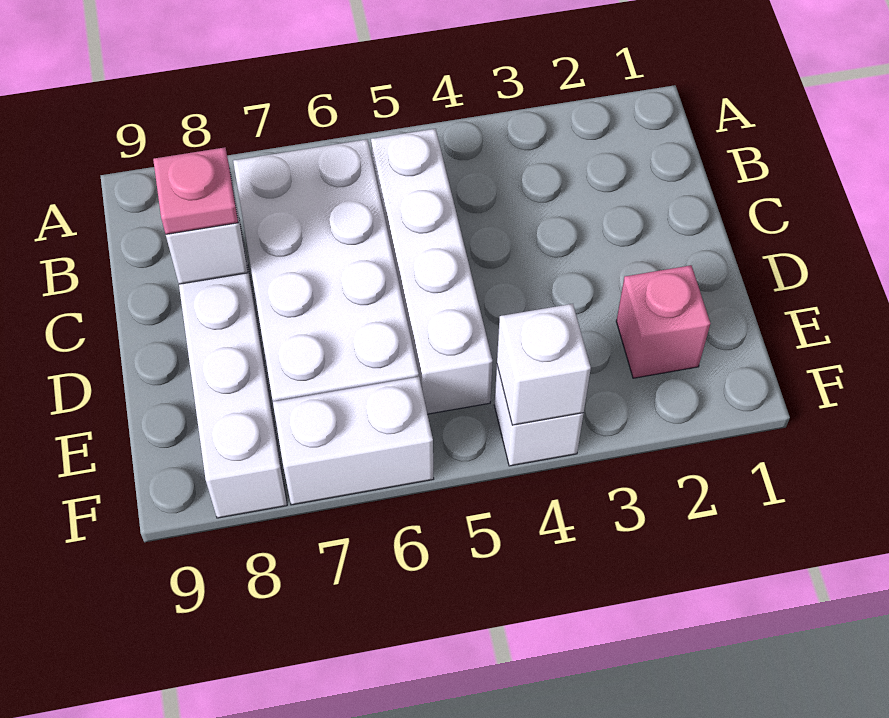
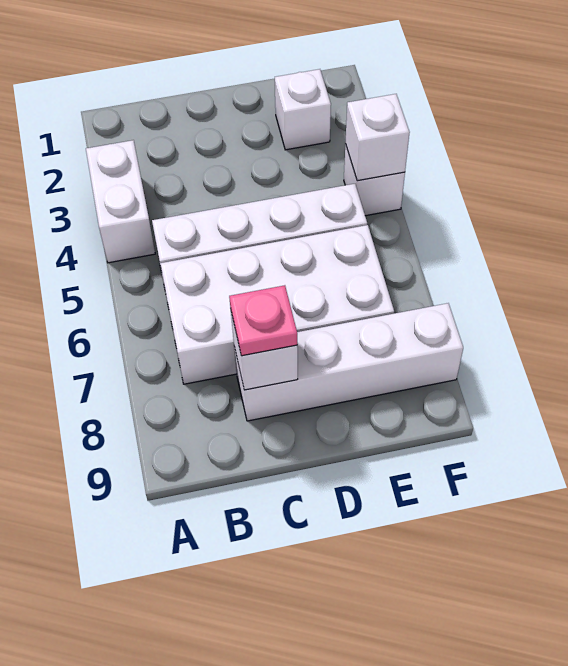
pink 1x1 brick [616,265,710,378] -> white 1x1 brick [275,69,331,150]
white 1x2 brick [273,377,434,505] -> white 1x2 brick moved to [86,140,155,263]

